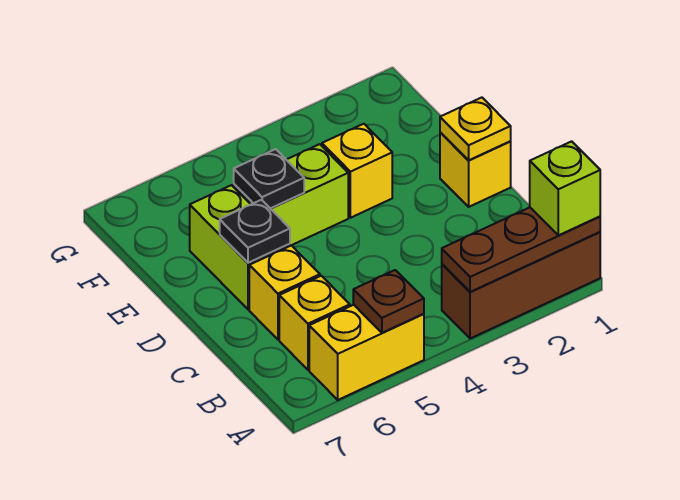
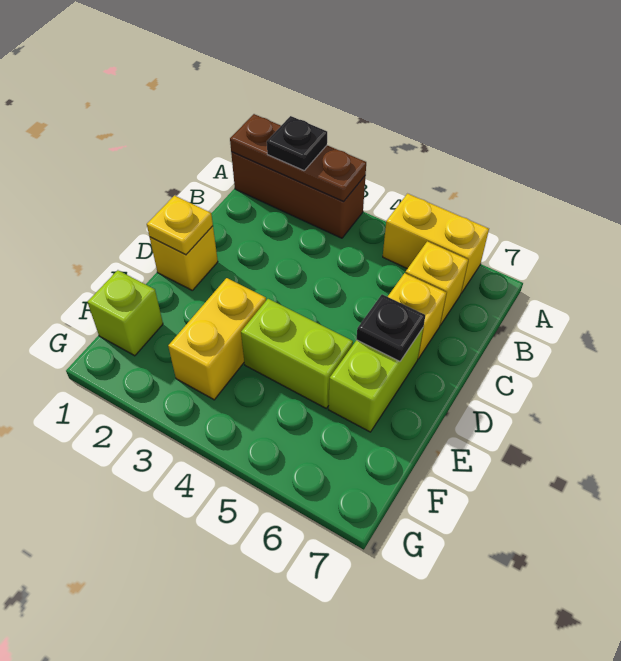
lime 1x1 brick [530,141,600,235] -> lime 1x1 brick moved to [87,270,163,356]
brown 1x1 plate [353,270,424,333] -> none
yellow 1x1 brick [322,124,392,218] -> yellow 1x2 brick [168,278,266,400]
black 1x1 plate [234,149,304,208] -> black 1x1 plate moved to [267,116,327,171]

